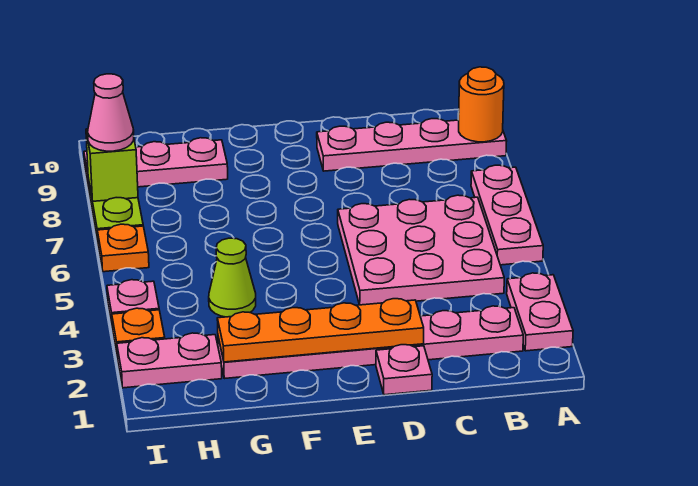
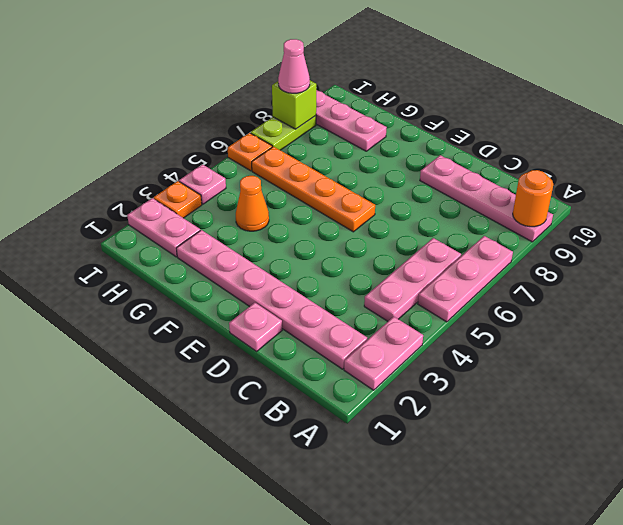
pink 3x3 plate [338,195,504,305] -> pink 1x3 plate [364,238,461,321]
orange 1x4 plate [217,299,424,362] -> orange 1x4 plate moved to [252,147,375,232]
lime 1x1 cone [209,238,256,317] -> orange 1x1 cone [236,176,269,231]

